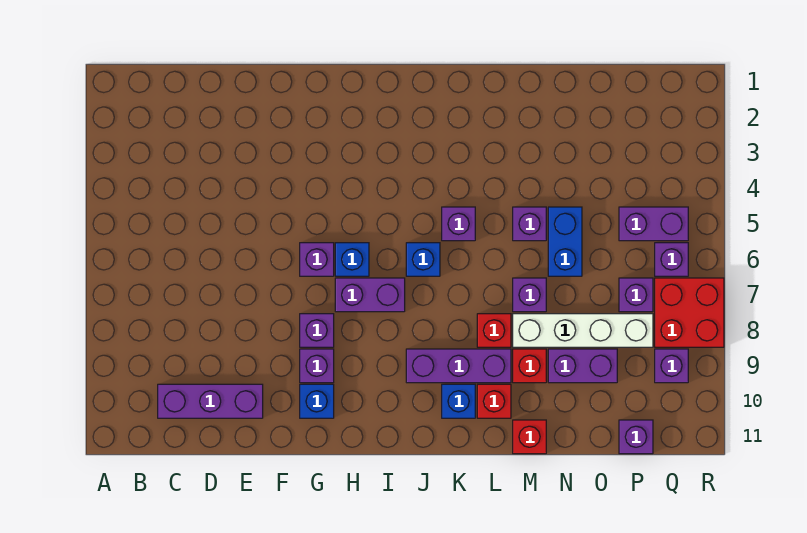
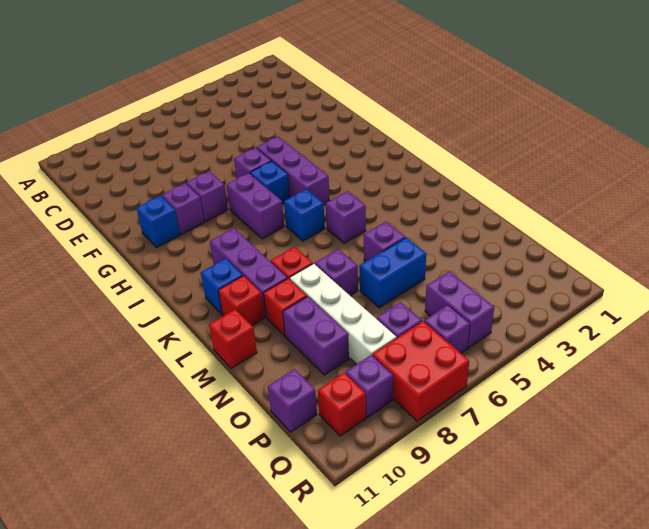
purple 1x3 brick [158,384,263,418] -> purple 1x3 brick moved to [257,137,330,205]
none -> red 1x1 brick [318,373,366,436]

